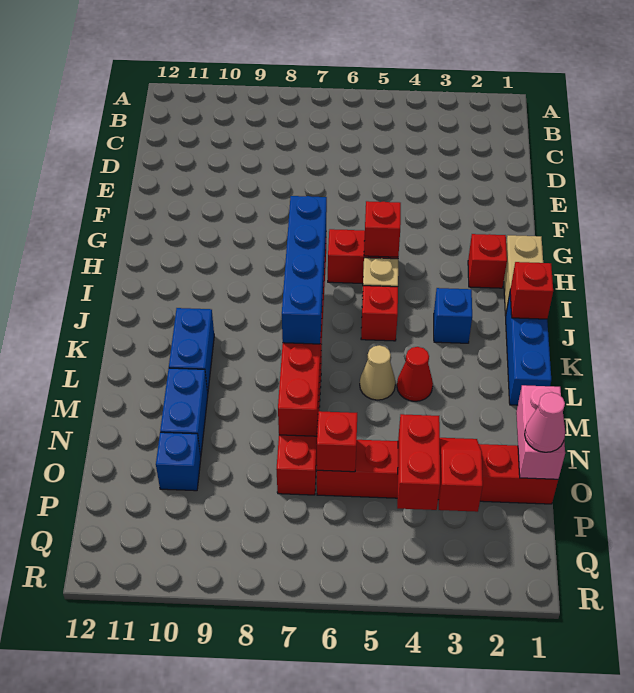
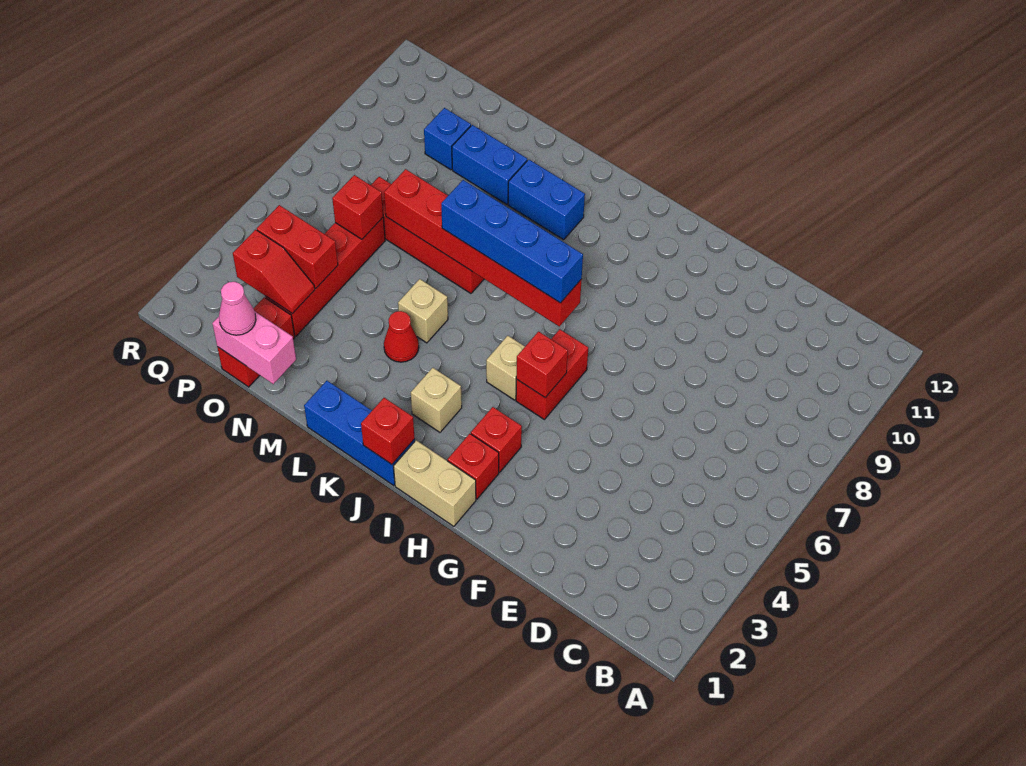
blue 1x1 brick [434,288,472,343] -> tan 1x1 brick [411,368,462,432]
red 1x1 brick [361,286,398,341] -> red 1x1 brick moved to [471,407,522,472]
tan 1x1 cone [360,345,395,400] -> tan 1x1 brick [398,279,448,343]

